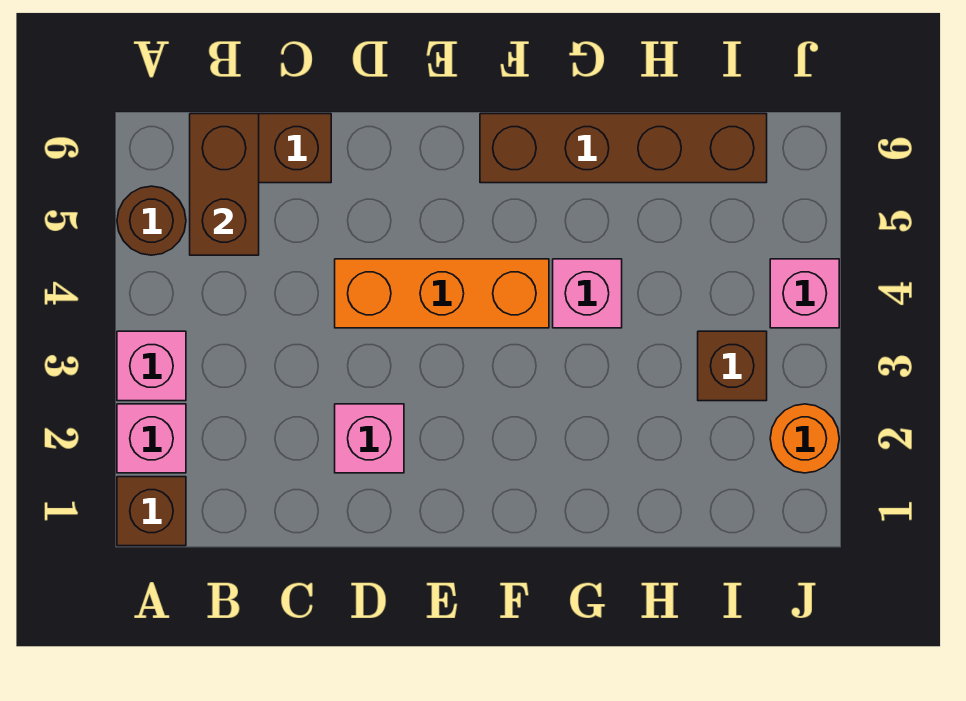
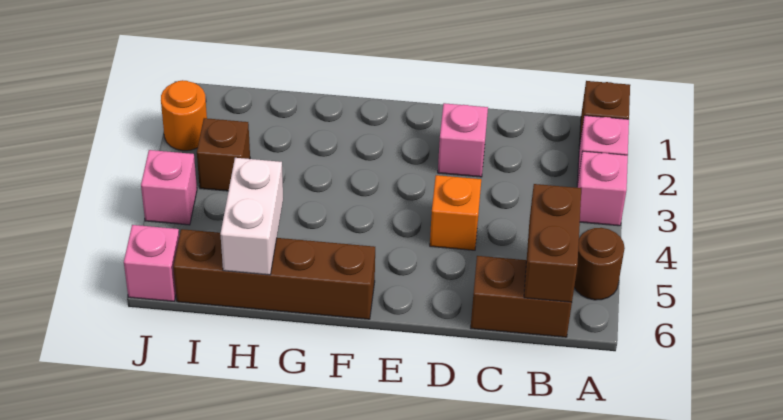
orange 1x3 brick [335,259,549,328] -> orange 1x1 brick [430,175,481,250]
pink 1x1 brick [553,259,622,328] -> pink 1x1 brick moved to [124,225,179,301]
none -> white 1x2 brick [220,158,283,275]

